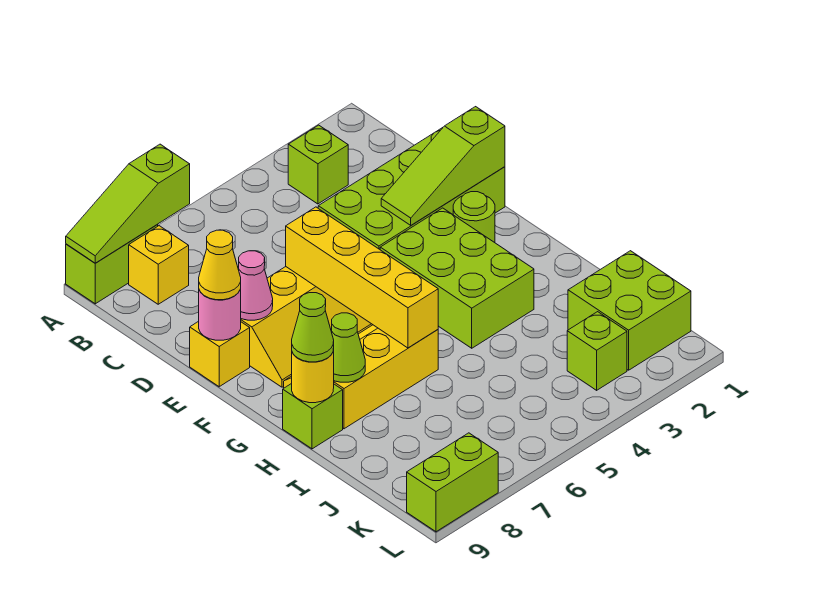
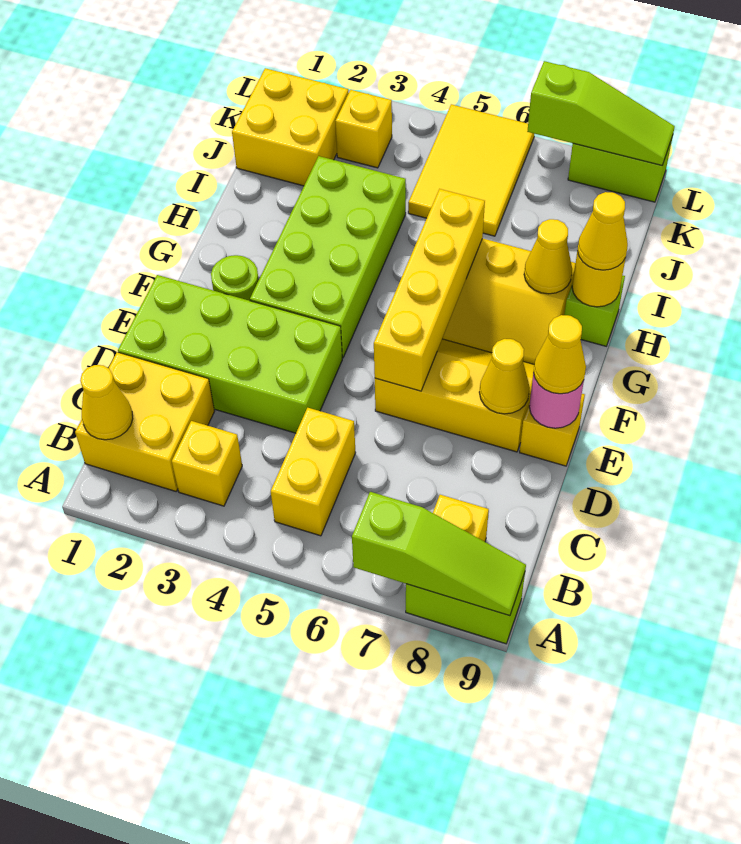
none -> yellow 2x2 brick [75,352,214,491]
none -> yellow 1x1 cone [80,365,133,440]
lime 1x1 brick [288,125,348,204] -> yellow 1x1 brick [172,421,242,506]
none -> yellow 1x2 brick [271,408,356,536]
lime 1x3 slope [381,107,505,225] -> lime 1x3 slope moved to [527,61,675,165]
pink 1x1 cone [238,251,273,320] -> yellow 1x1 cone [479,339,530,414]
lime 2x3 brick [380,208,534,348] -> lime 2x4 brick [250,156,406,358]
lime 1x1 cone [331,313,365,382] -> yellow 1x1 cone [524,219,572,294]
lime 1x1 cone [292,293,334,362] -> yellow 1x1 cone [577,192,628,270]
lime 2x2 brick [568,251,691,370] -> yellow 2x2 brick [232,68,349,186]
none -> yellow 2x3 tile [408,104,534,236]
lime 1x1 brick [567,312,627,390] -> yellow 1x1 brick [335,90,392,168]

